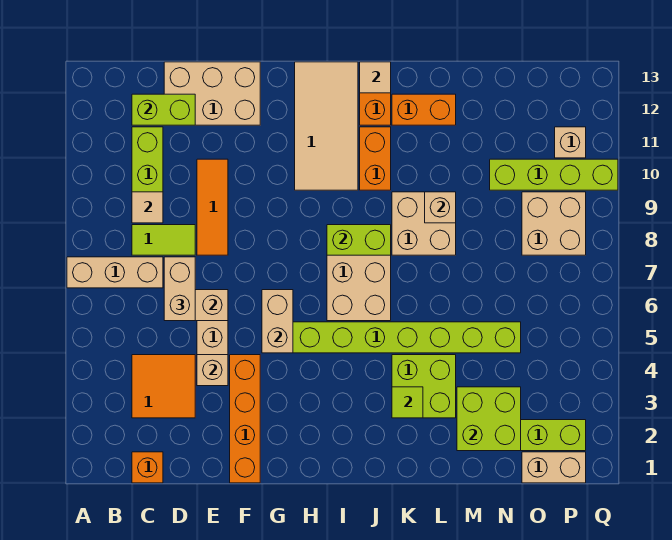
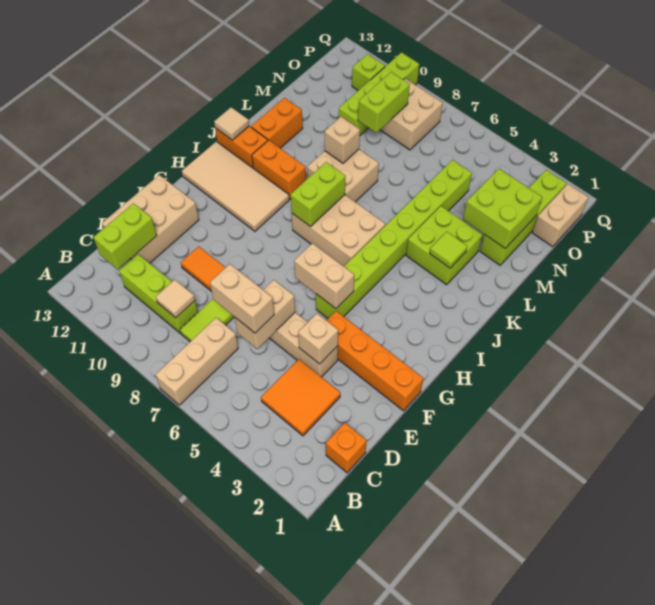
none -> lime 1x2 brick [358,72,410,133]
tan 1x1 brick [555,127,586,158] -> lime 1x1 brick [352,54,385,90]

